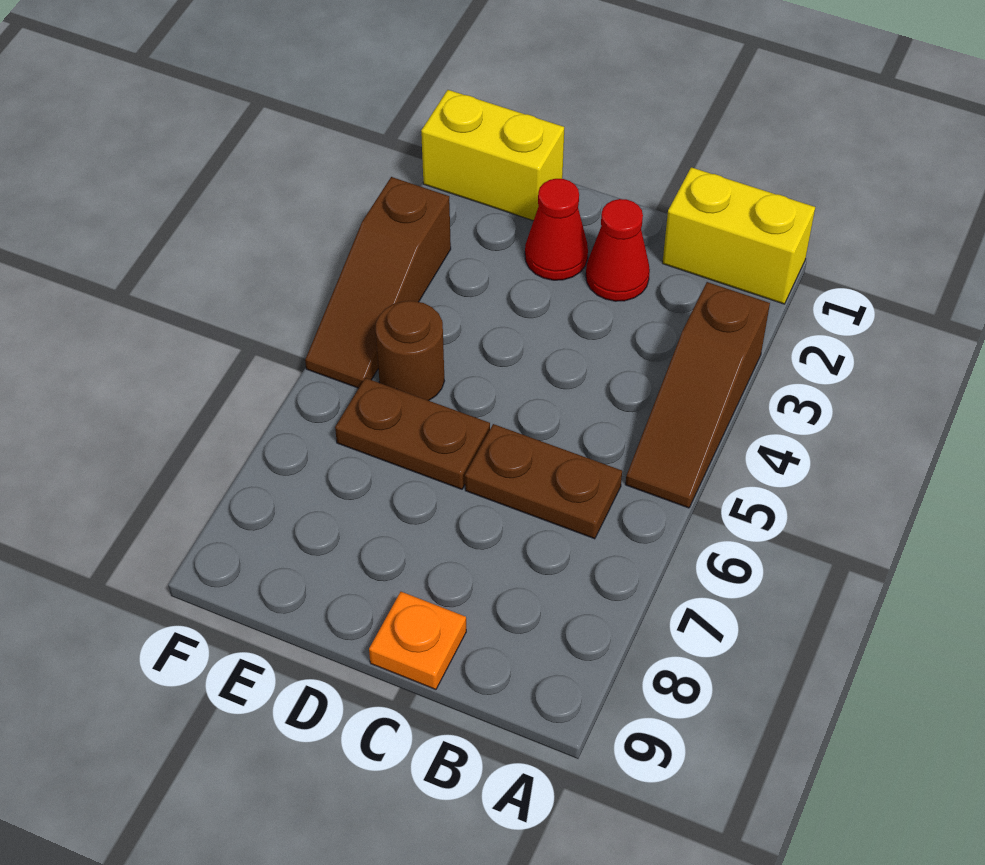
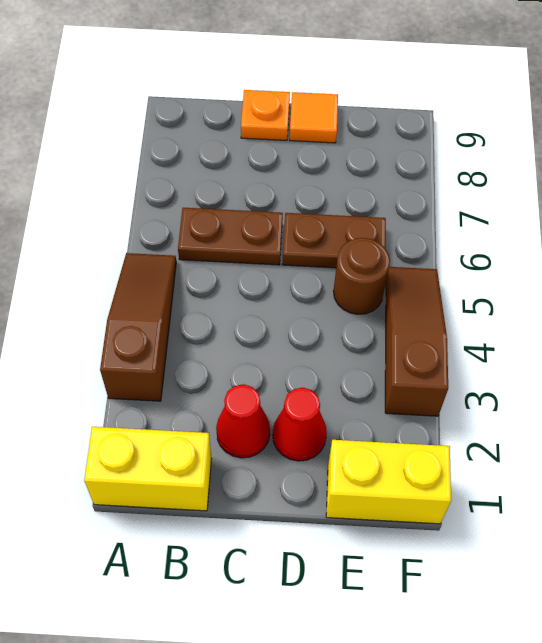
none -> orange 1x1 tile [290,92,338,143]

